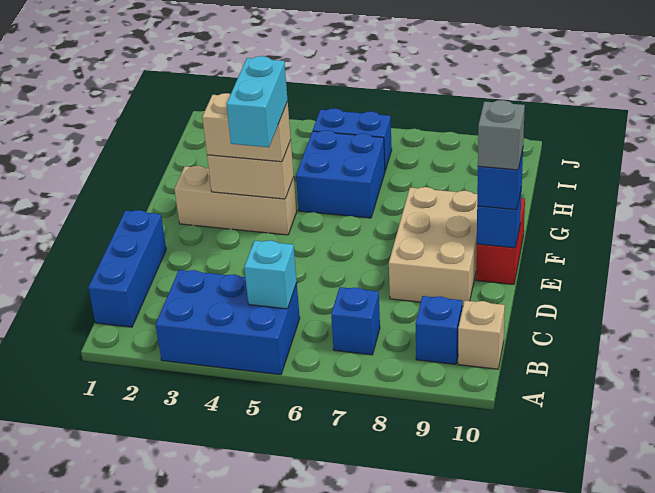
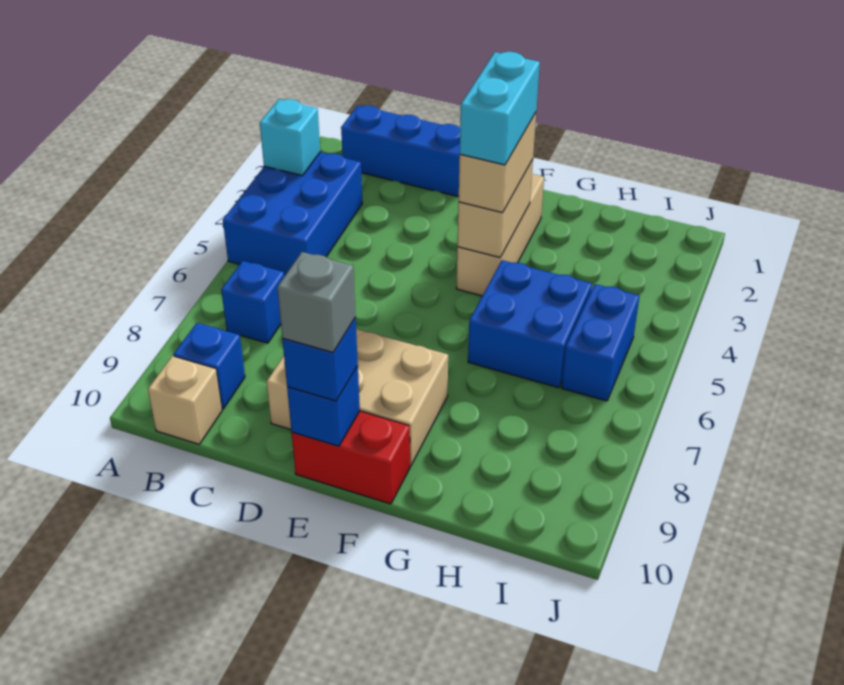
cyan 1x1 brick [244,240,297,309] -> cyan 1x1 brick moved to [260,99,320,176]
cyan 1x2 brick [227,56,288,147] -> cyan 1x2 brick turned to [460,52,540,165]

